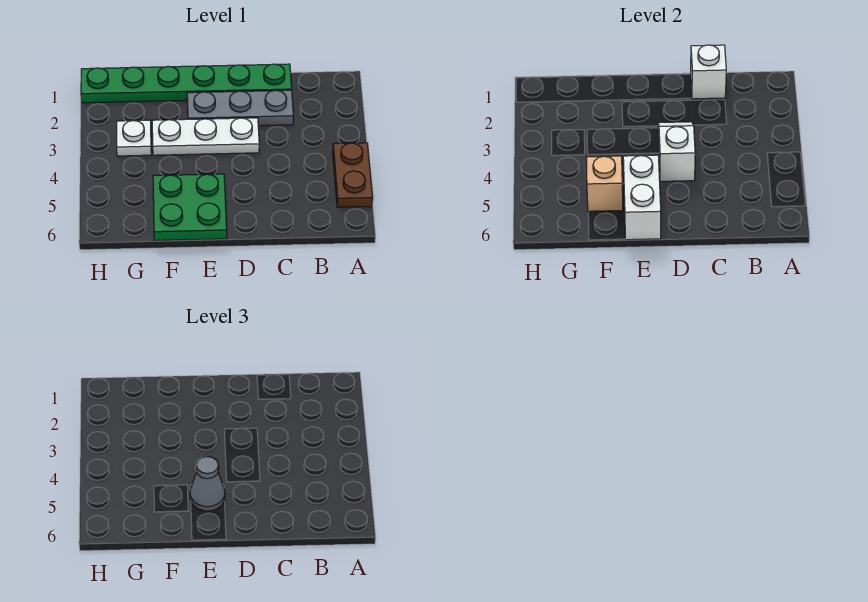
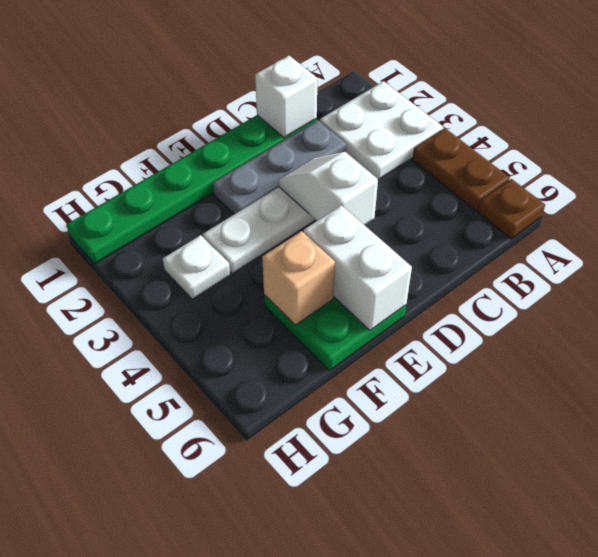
none -> white 2x2 plate [320,81,443,180]
none -> brown 1x1 plate [478,179,545,239]
grey 1x1 cone [190,457,225,511] -> none

